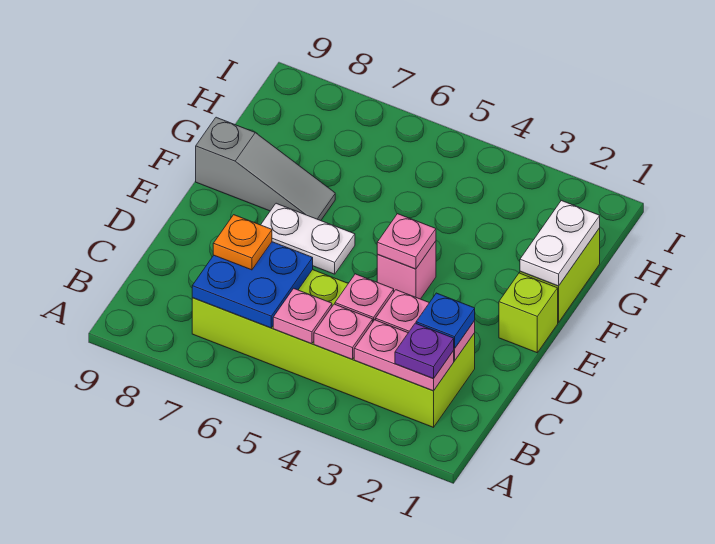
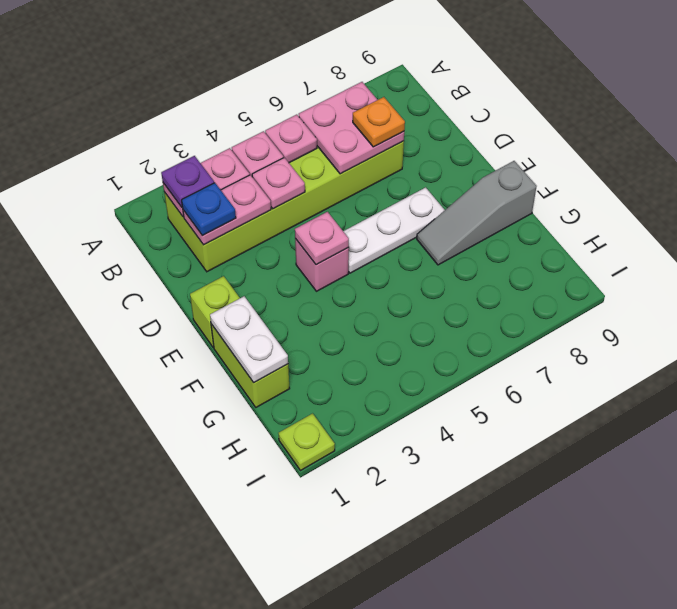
blue 2x2 plate [192,242,313,328] -> pink 2x2 plate [299,82,404,174]
white 1x2 plate [261,203,355,274] -> white 1x3 plate [343,187,445,273]
none -> lime 1x1 plate [278,413,335,471]

